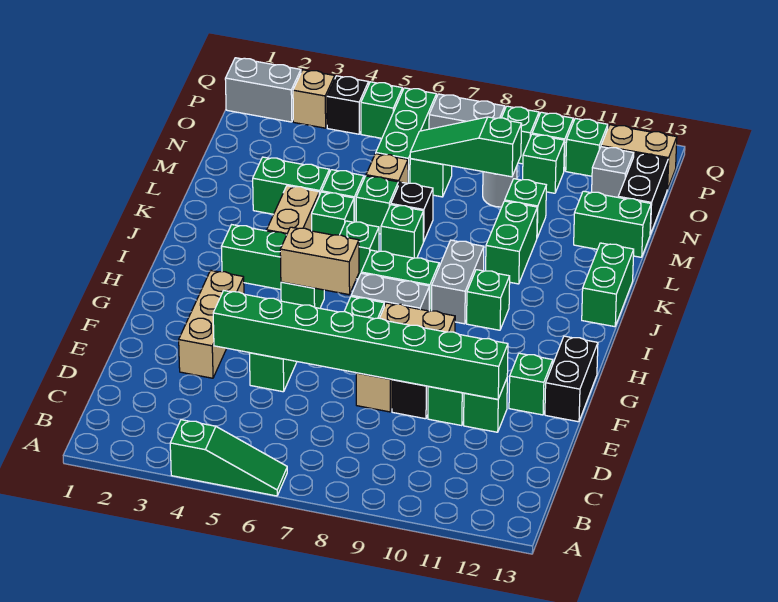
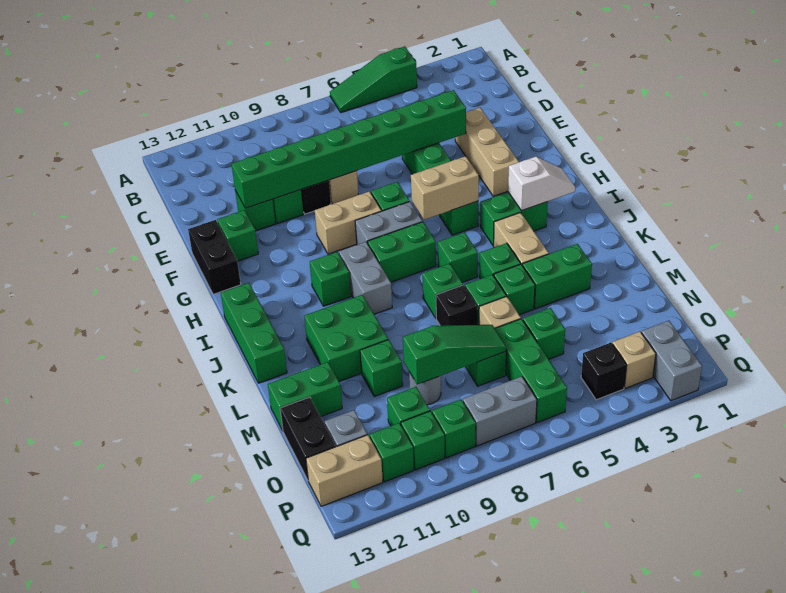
none -> white 1x2 slope [508,157,575,211]
green 1x2 brick [582,243,634,327] -> green 1x3 brick [221,283,287,383]
green 1x2 brick [486,201,537,284] -> green 2x2 brick [304,295,388,381]
grey 1x2 brick [225,58,301,122] -> grey 1x2 brick turned to [641,321,702,401]
green 1x1 brick [361,82,402,138] -> green 1x1 brick moved to [523,308,565,359]

